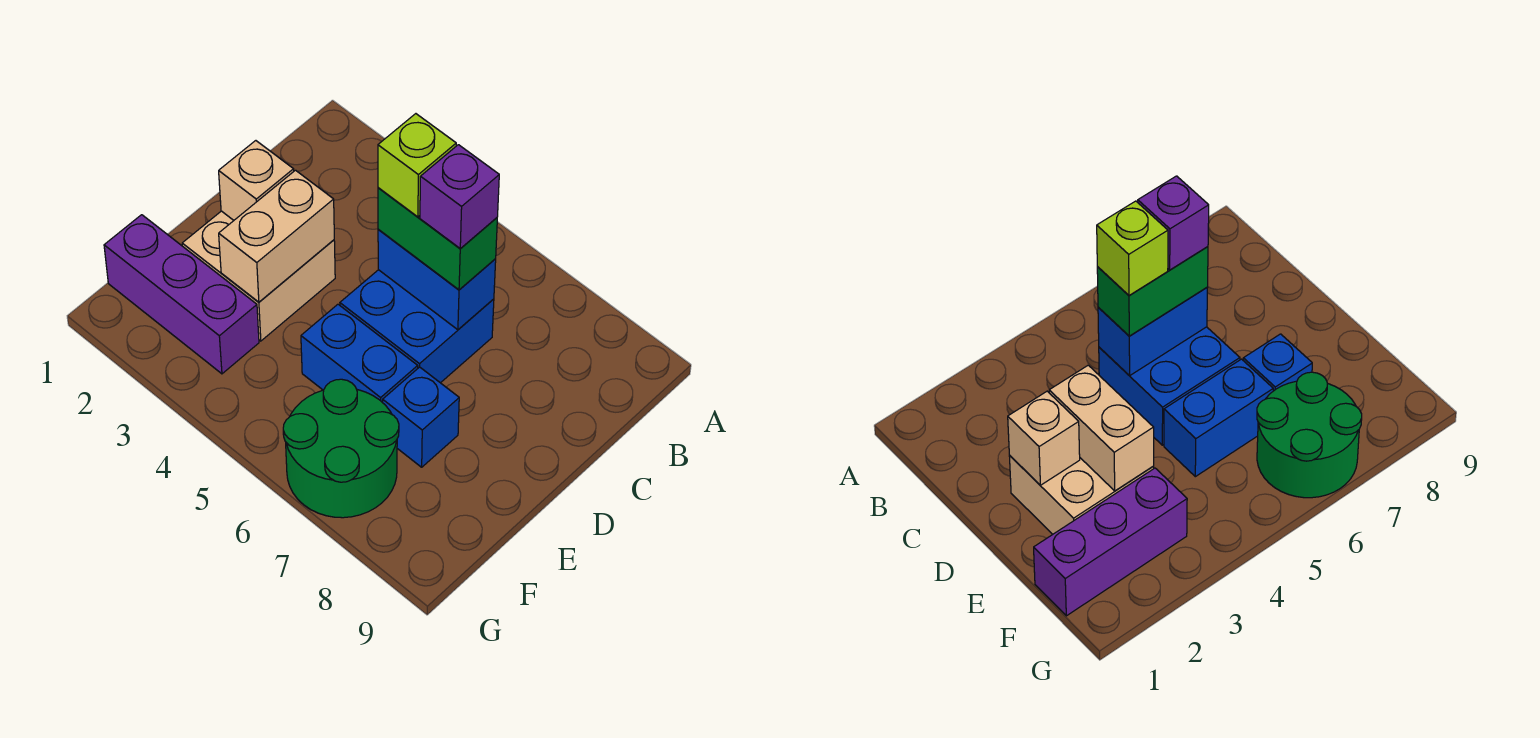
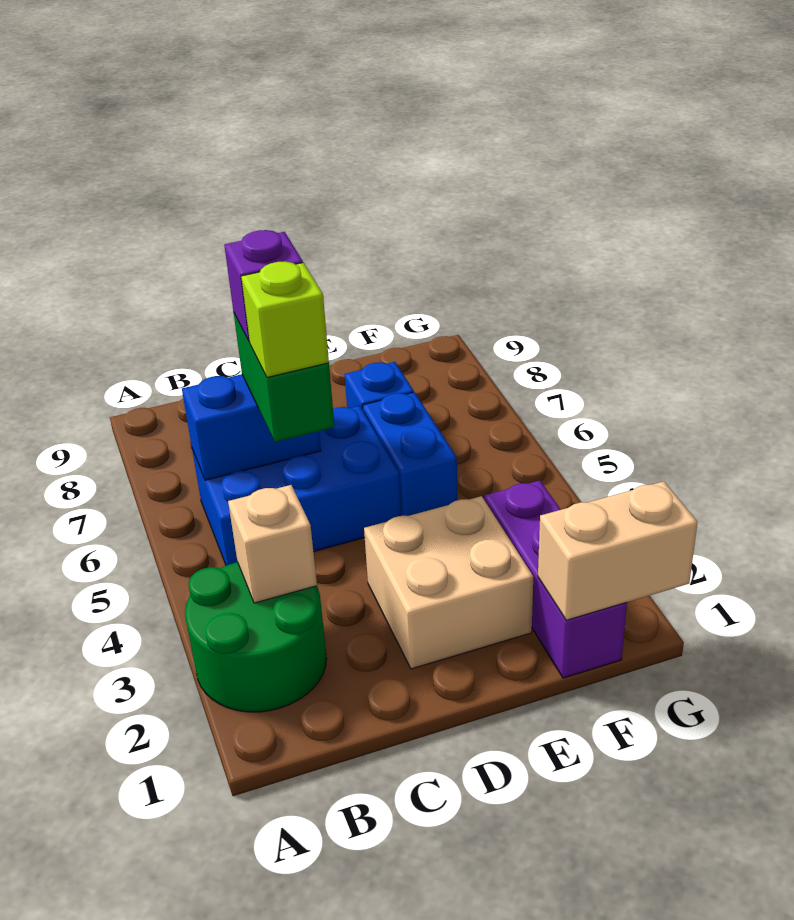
blue 2x2 brick [340,270,494,383] -> blue 2x3 brick [192,406,401,565]
blue 1x2 brick [378,229,496,330] -> blue 1x2 brick turned to [182,374,321,480]
tan 1x1 brick [219,141,294,220] -> tan 1x1 brick moved to [228,485,317,603]
tan 1x2 brick [219,170,334,302] -> tan 1x2 brick moved to [538,481,698,620]
green 2x2 round brick [283,379,399,518] -> green 2x2 round brick moved to [185,562,327,712]

